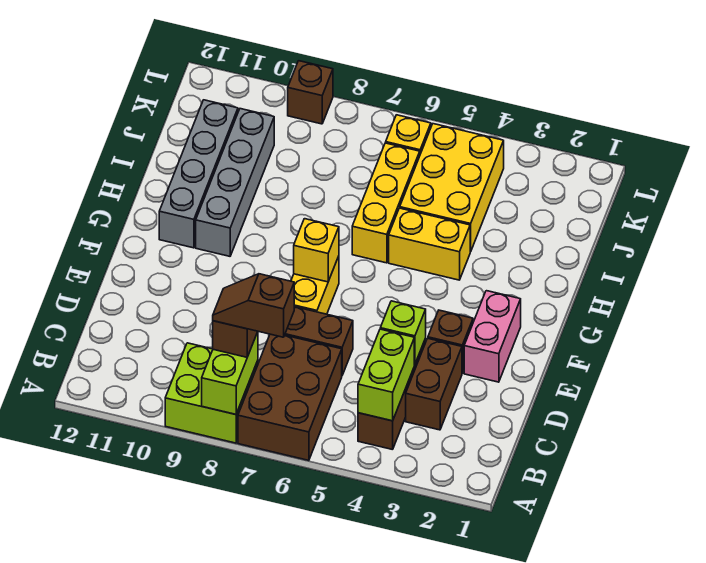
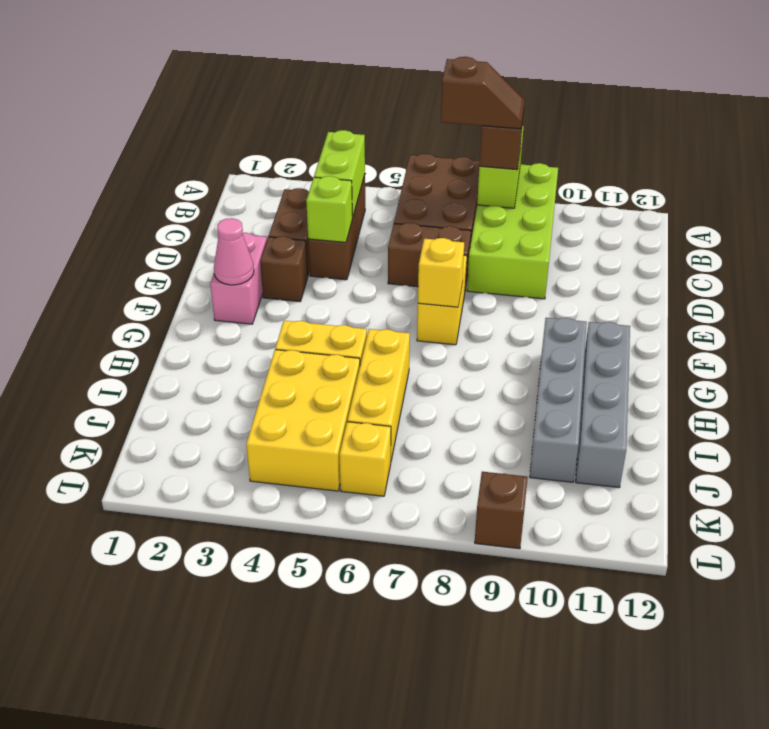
lime 2x2 brick [165,343,258,443] -> lime 2x4 brick [467,163,558,299]
none -> pink 1x1 cone [214,218,254,285]

